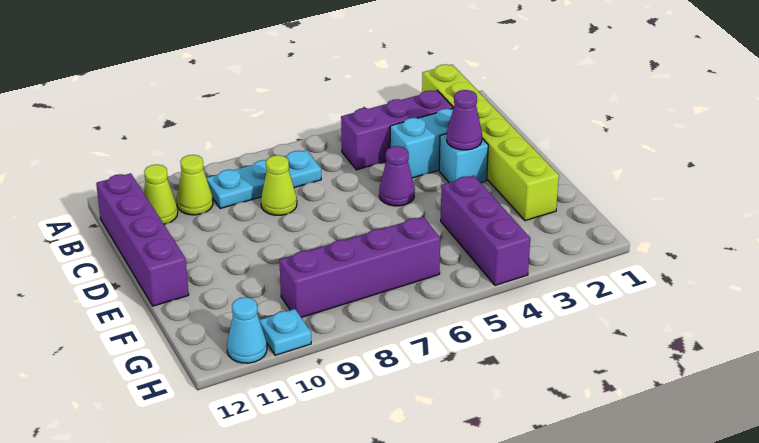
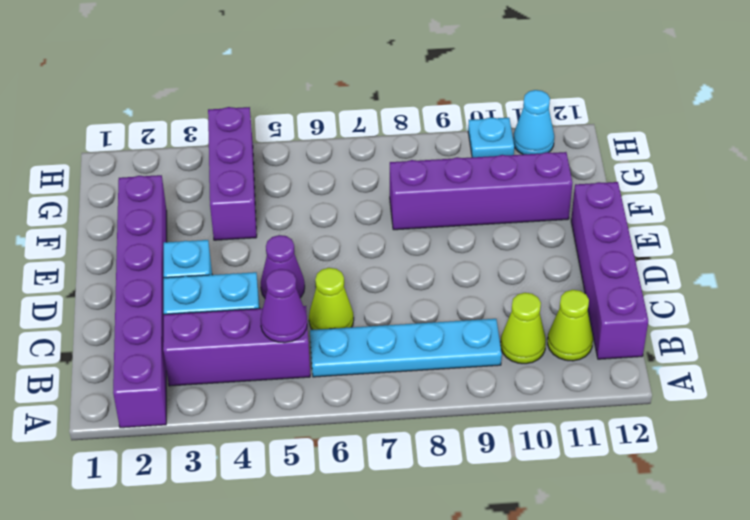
lime 1x6 brick [422,64,559,221] -> purple 1x6 brick [113,175,167,428]
cyan 1x3 plate [206,150,321,209] -> cyan 1x4 plate [310,319,502,377]
lime 1x1 cone [261,155,297,215] -> lime 1x1 cone moved to [309,268,354,330]
purple 1x1 cone [447,90,482,150] -> purple 1x1 cone moved to [261,269,307,343]
purple 1x4 brick [279,217,440,318] -> purple 1x4 brick moved to [390,152,572,230]

